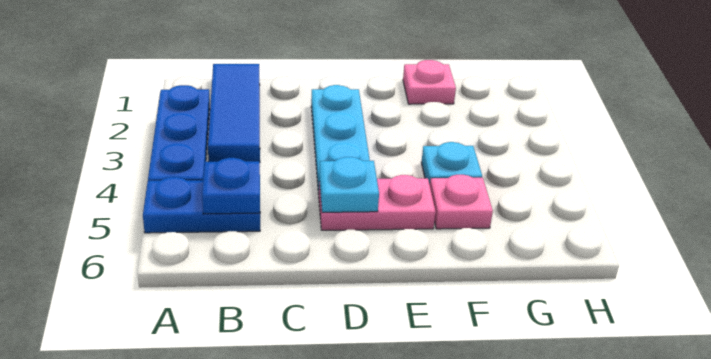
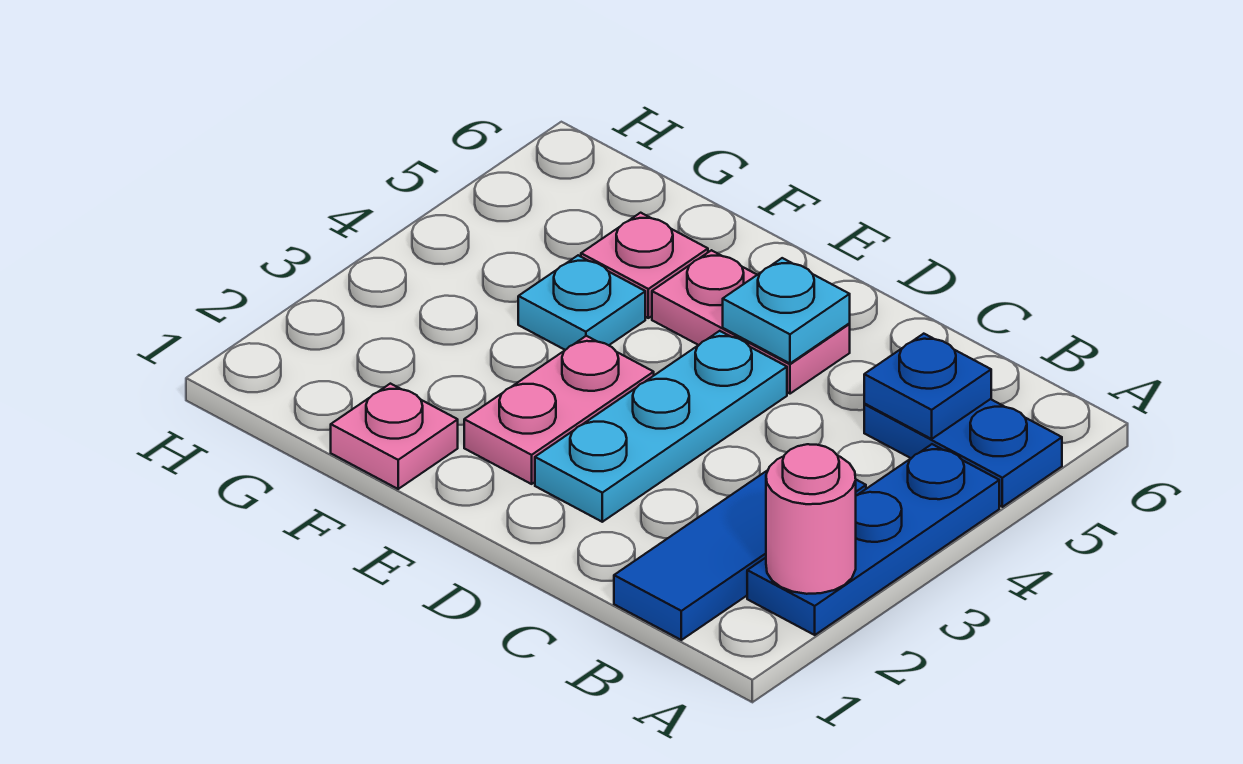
none -> pink 1x1 round brick [766,444,856,594]
none -> pink 1x2 plate [464,336,654,484]

